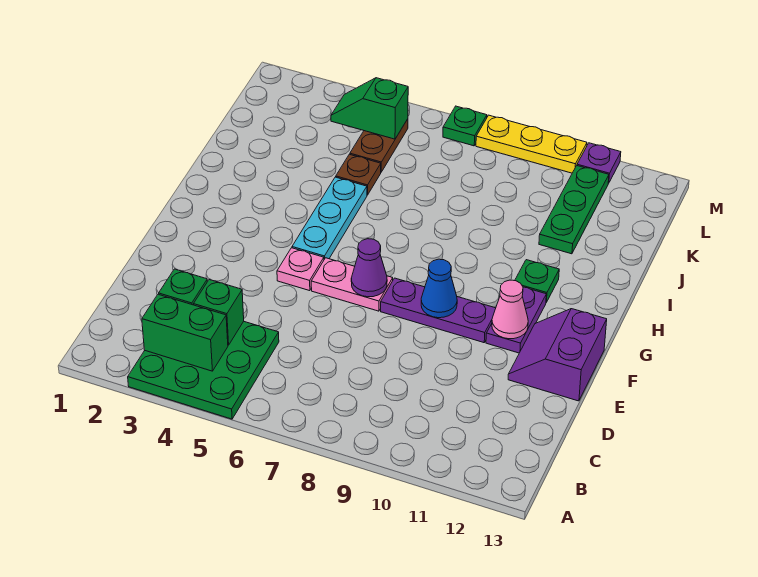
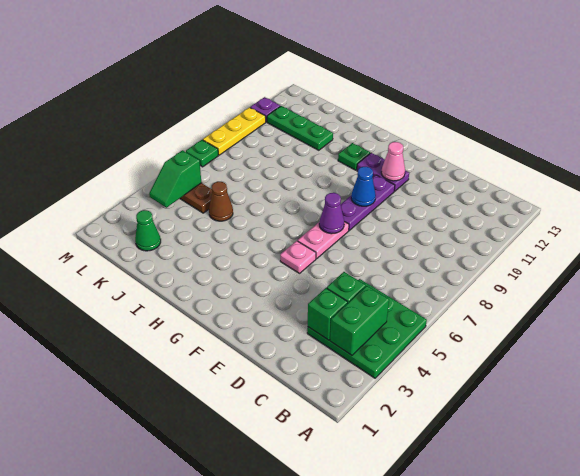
purple 2x2 slope [508,309,607,401] -> none
cyan 1x3 plate [292,177,367,259] -> none
brown 1x1 plate [336,154,381,195] -> brown 1x1 cone [209,182,233,221]
none -> green 1x1 cone [135,210,161,251]

